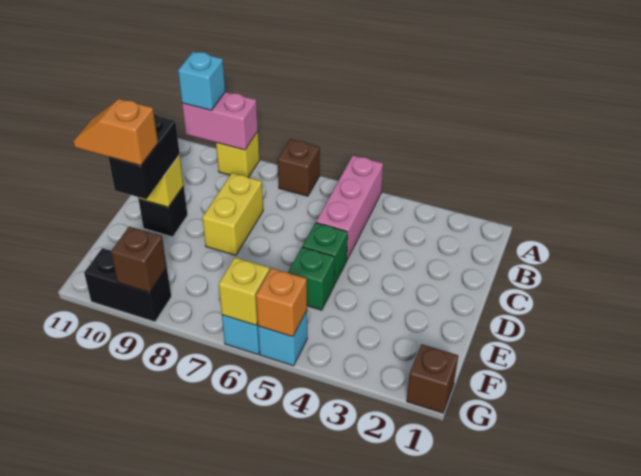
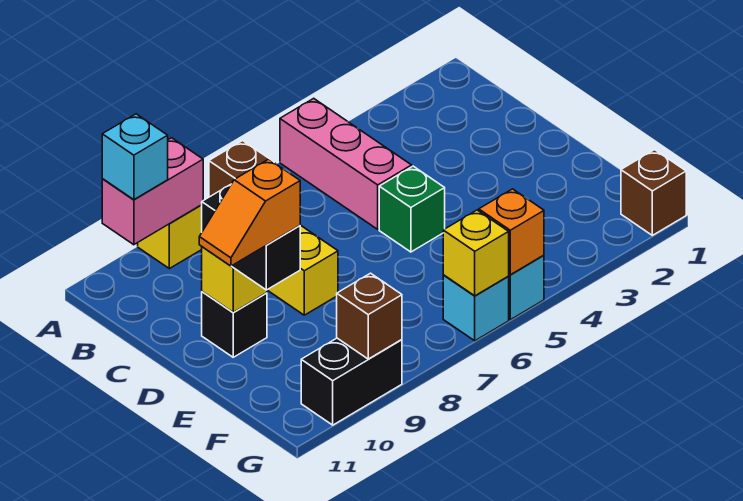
green 1x1 brick [288,247,335,310] -> none

